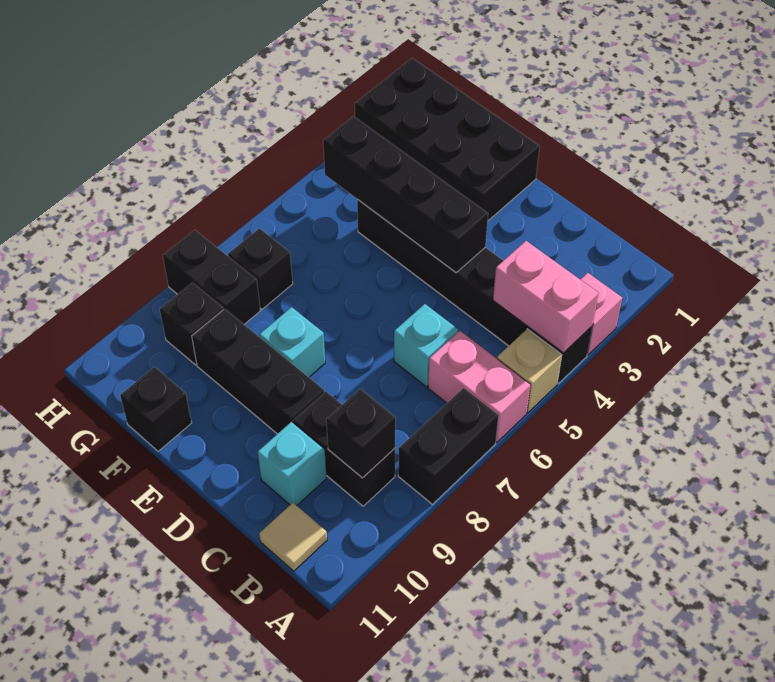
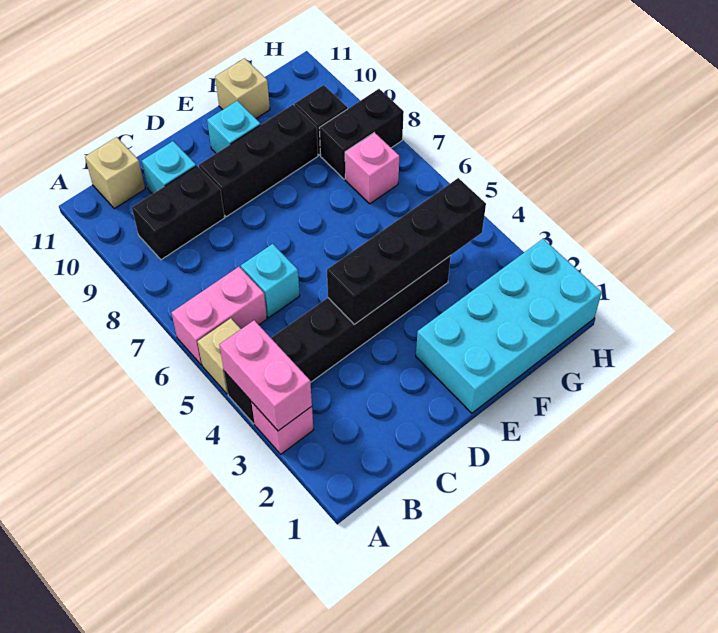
pink 1x2 brick [493,241,599,353] -> pink 1x2 brick turned to [219,320,312,431]
black 1x2 brick [398,388,499,504] -> none
black 1x1 brick [326,389,396,478] -> none
tan 1x1 tile [259,503,327,571] -> tan 1x1 brick [85,137,145,209]
black 2x4 brick [355,58,540,221] -> cyan 2x4 brick [416,239,602,413]
cyan 1x1 brick [259,307,325,377] -> cyan 1x1 brick moved to [207,101,261,153]
black 1x1 brick [120,367,192,451] -> tan 1x1 brick [215,58,270,118]
black 1x1 brick [228,228,293,309] -> pink 1x1 brick [345,133,399,204]

